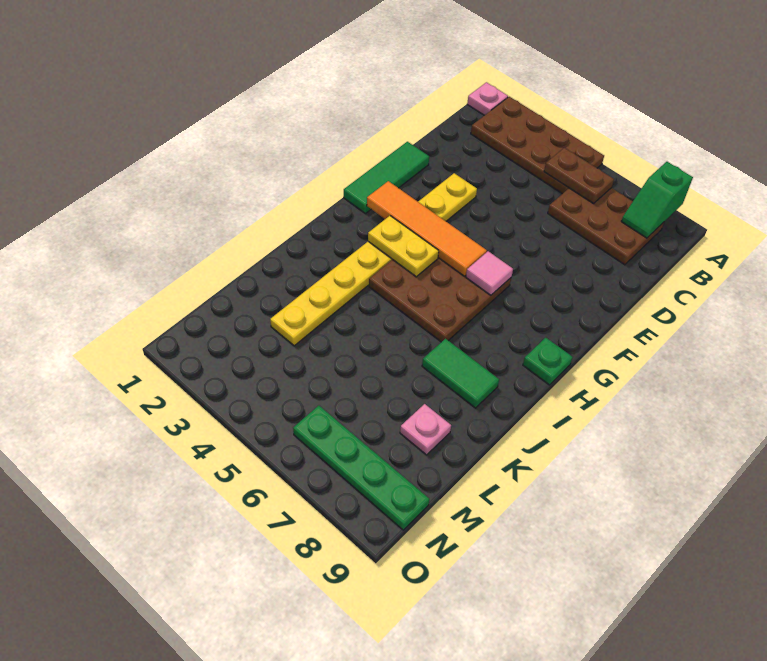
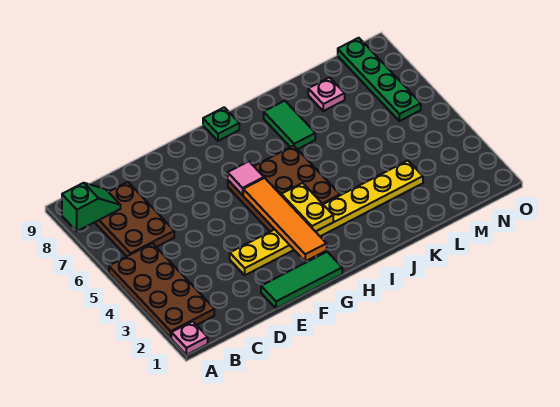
brown 1x2 plate [544,148,614,203] -> none

